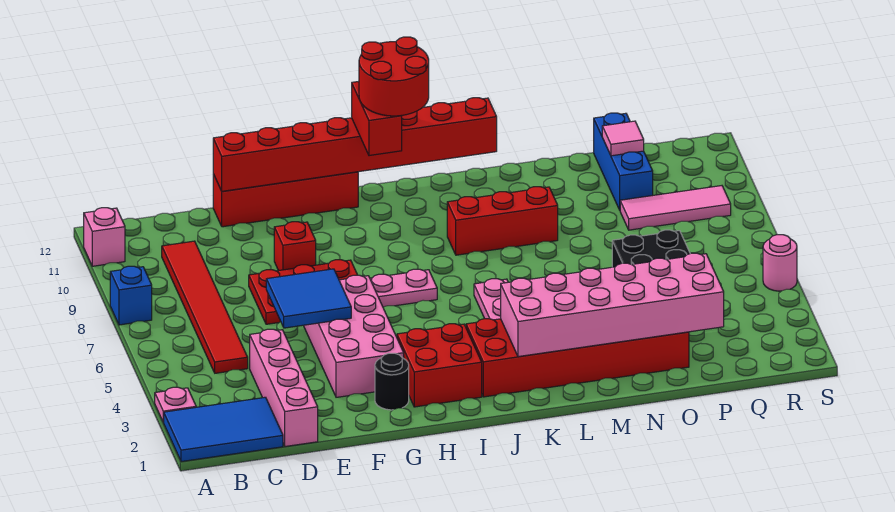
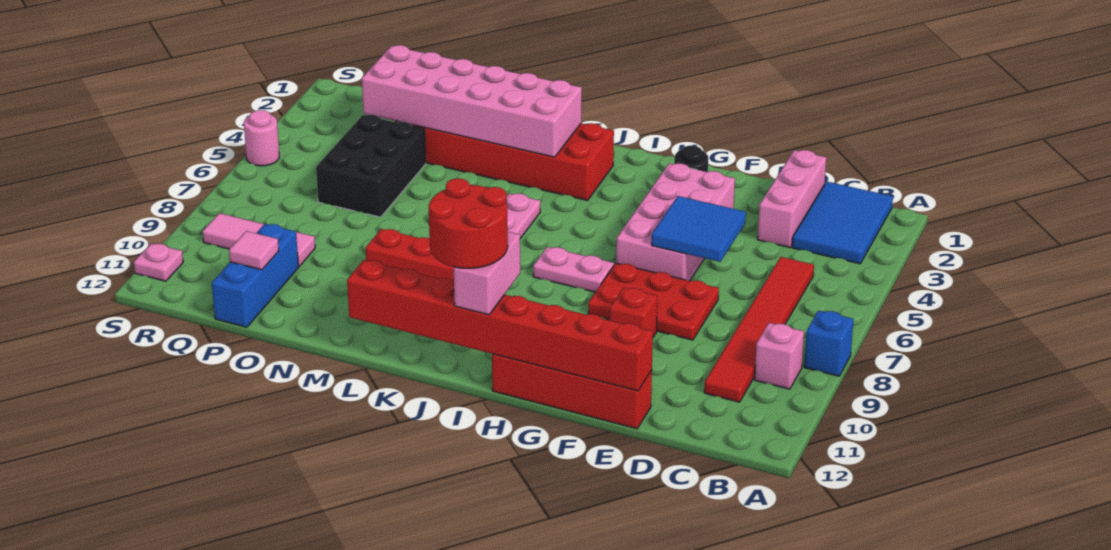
blue 2x3 tile [163,397,283,462] -> blue 2x3 tile turned to [792,182,893,264]
pink 1x1 plate [155,387,196,422] -> pink 1x1 plate moved to [134,243,183,281]
pink 1x1 brick [84,208,125,266] -> pink 1x1 brick moved to [755,323,804,389]
pink 1x4 brick [250,329,318,447] -> pink 1x3 brick [758,150,826,248]
red 2x2 brick [397,324,482,407] -> none
red 1x2 brick [352,81,402,156] -> pink 1x2 brick [454,232,520,315]

